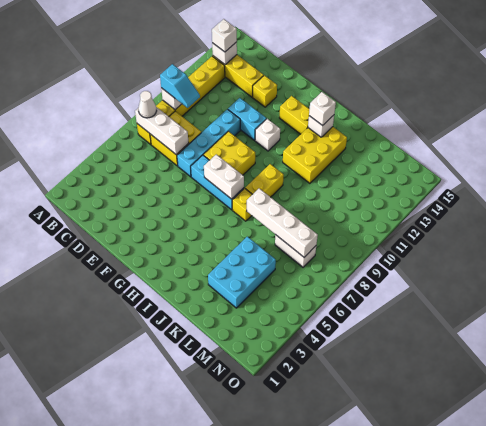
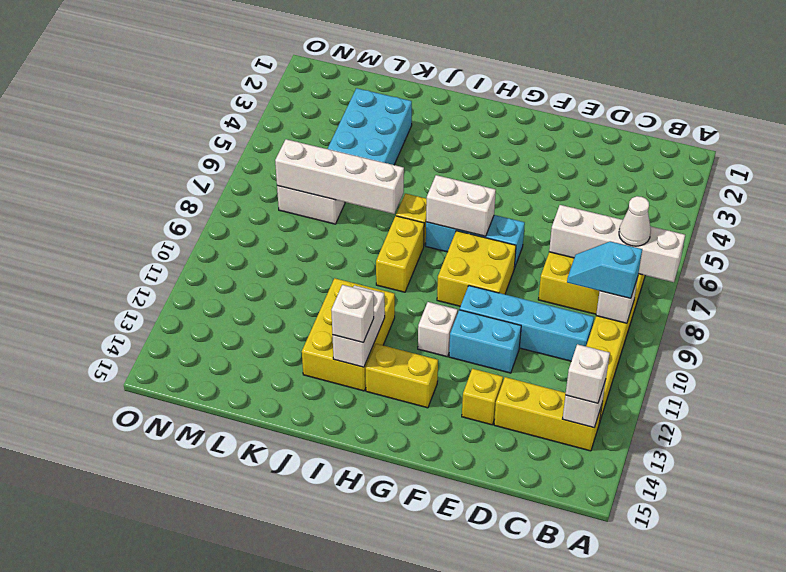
white 1x3 brick [135,107,189,154] -> white 1x4 brick [549,205,685,282]
cyan 1x4 brick [177,109,240,177] -> cyan 1x4 brick turned to [460,286,594,361]
white 1x1 brick [308,115,334,137] -> white 1x2 brick [333,285,385,367]

